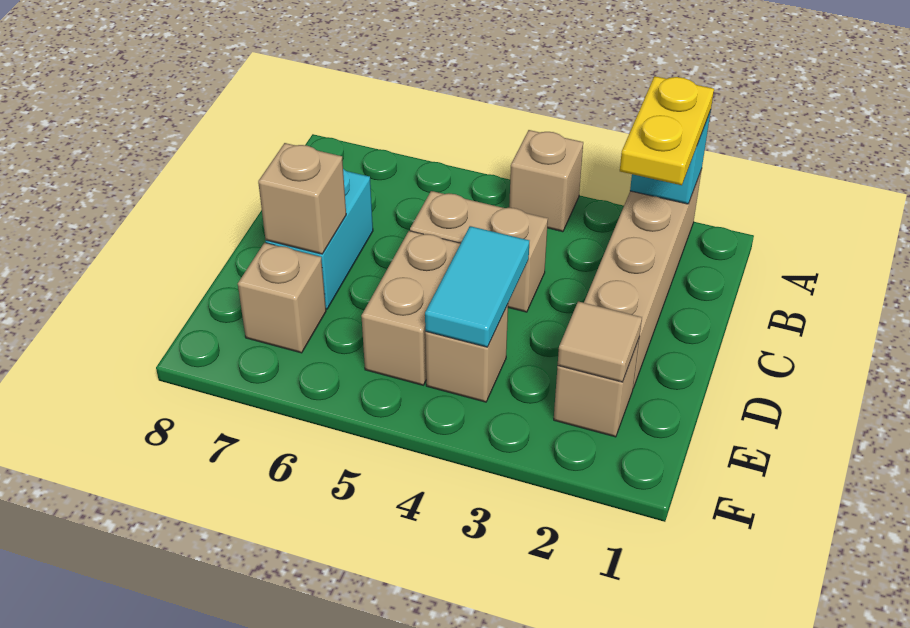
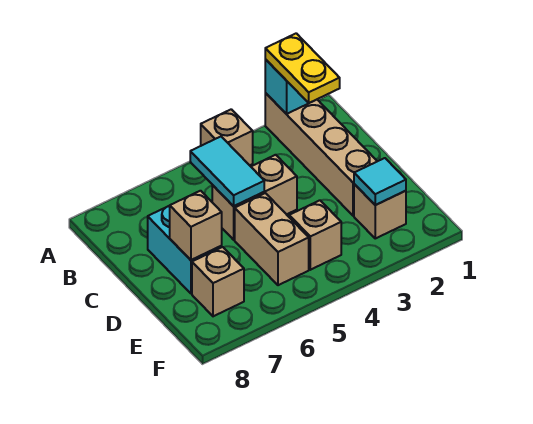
cyan 1x2 tile [425,226,529,347] -> cyan 1x2 tile moved to [190,137,264,206]
tan 1x1 tile [558,301,642,382] -> cyan 1x1 tile [354,158,406,205]

